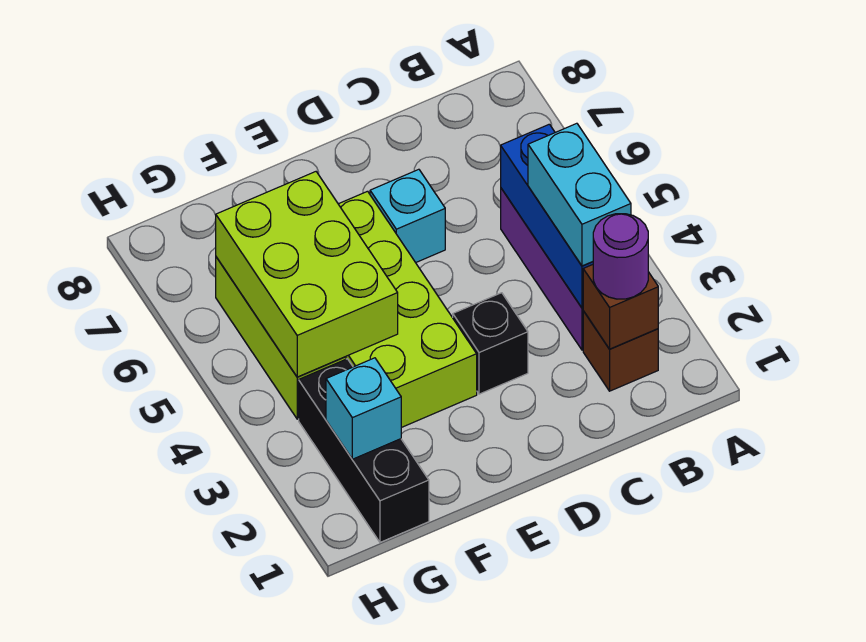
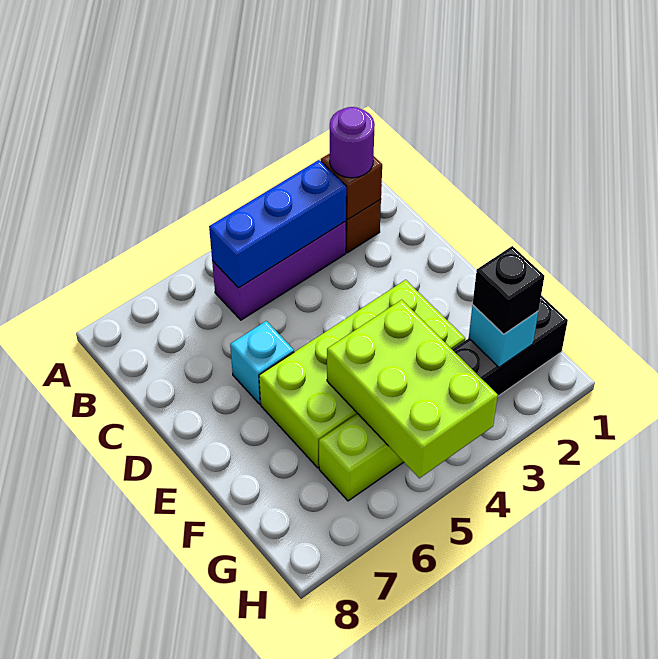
cyan 1x2 brick [528,123,631,266] -> none
black 1x1 brick [453,293,528,394] -> black 1x1 brick moved to [473,246,544,334]
lime 2x3 brick [216,172,398,377] -> lime 2x3 brick turned to [327,300,498,478]

